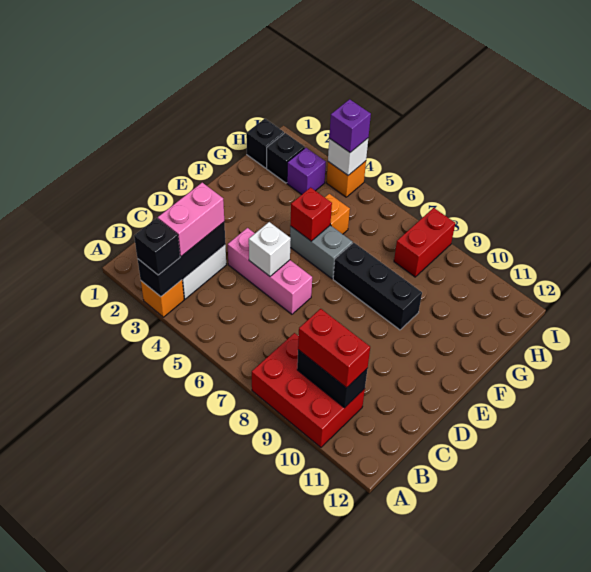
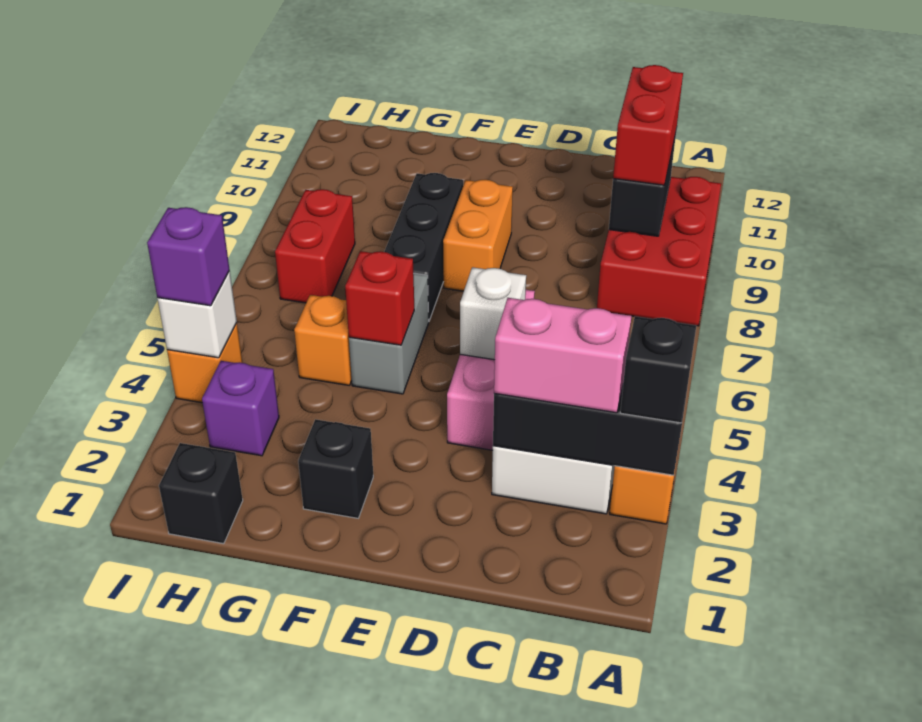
none -> orange 1x2 brick [443,180,513,291]
black 1x1 brick [267,133,305,183] -> black 1x1 brick moved to [298,419,373,518]
red 1x2 brick [394,208,455,277] -> red 1x2 brick turned to [275,189,355,303]

